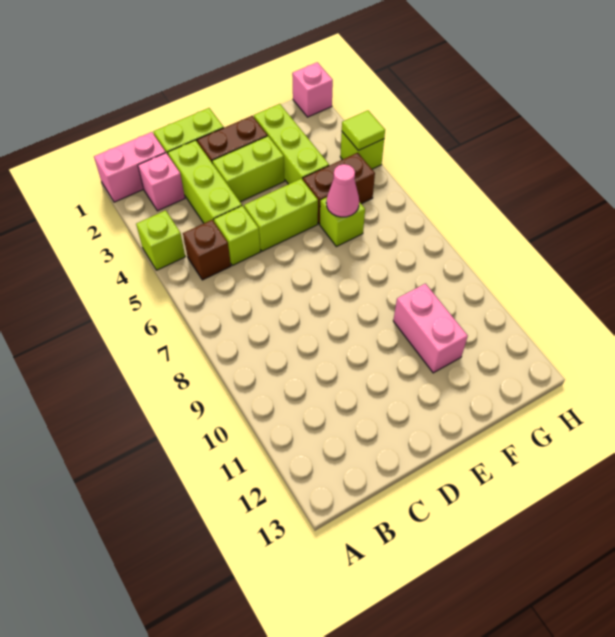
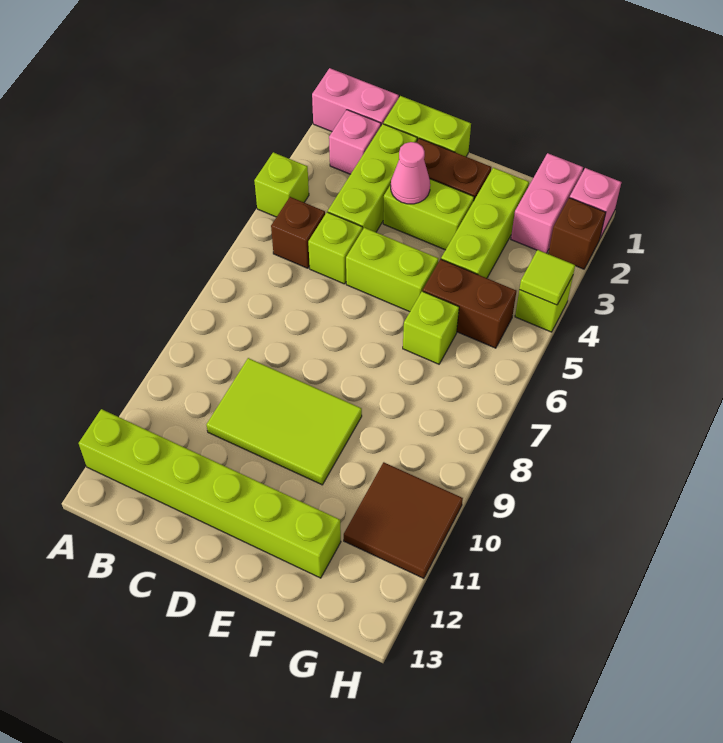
none -> lime 1x6 brick [79,409,341,578]
none -> lime 2x3 tile [207,358,362,485]
pink 1x1 cone [326,164,359,217] -> pink 1x1 cone moved to [391,142,430,204]
pink 1x2 brick [393,284,468,373] -> pink 1x2 brick moved to [511,153,583,253]
none -> brown 2x2 tile [344,462,463,578]
none -> brown 1x1 brick [548,198,606,269]

